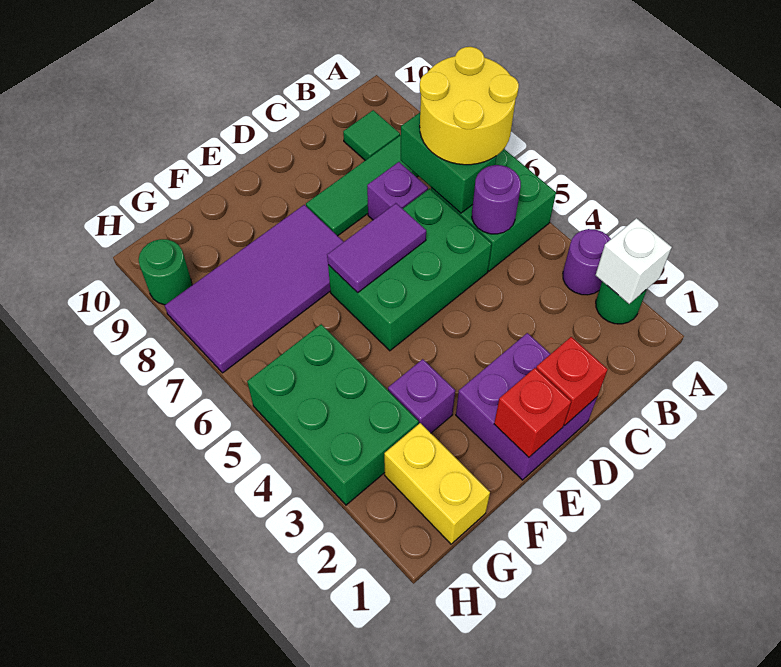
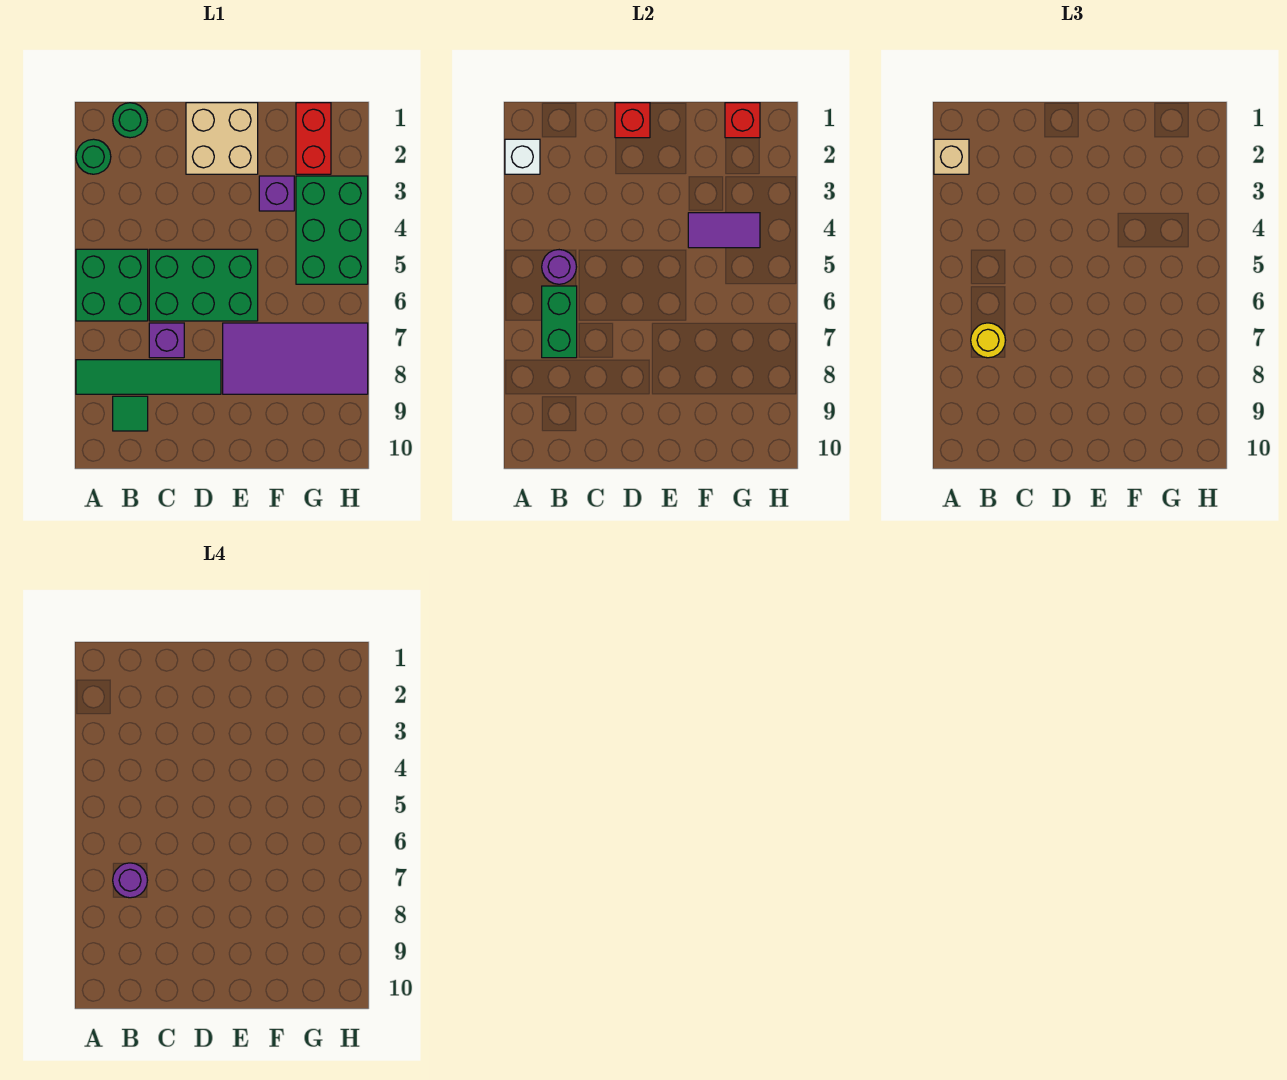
none -> tan 1x1 brick [934,139,969,174]
purple 1x1 round brick [563,229,611,295] -> purple 1x1 round brick moved to [113,863,148,898]
yellow 2x2 round brick [420,47,519,165] -> yellow 1x1 round brick [971,323,1006,358]
purple 2x2 brick [456,333,597,480] -> tan 2x2 brick [186,103,258,174]
purple 1x2 tile [327,203,426,293] -> purple 1x2 tile moved to [688,213,760,248]
red 1x1 brick [494,368,571,457] -> red 1x1 brick moved to [725,103,760,138]
yellow 1x2 brick [384,423,490,544] -> red 1x2 brick [296,103,331,174]
green 1x1 round brick [139,239,192,305] -> green 1x1 round brick moved to [113,103,148,138]

